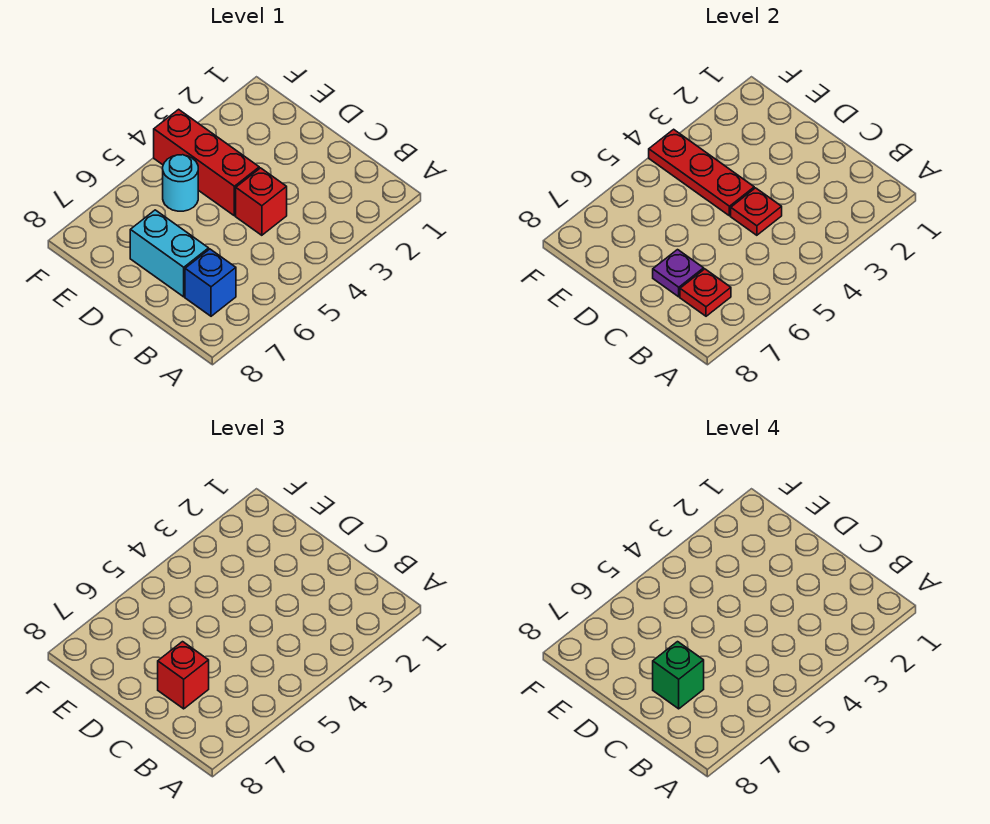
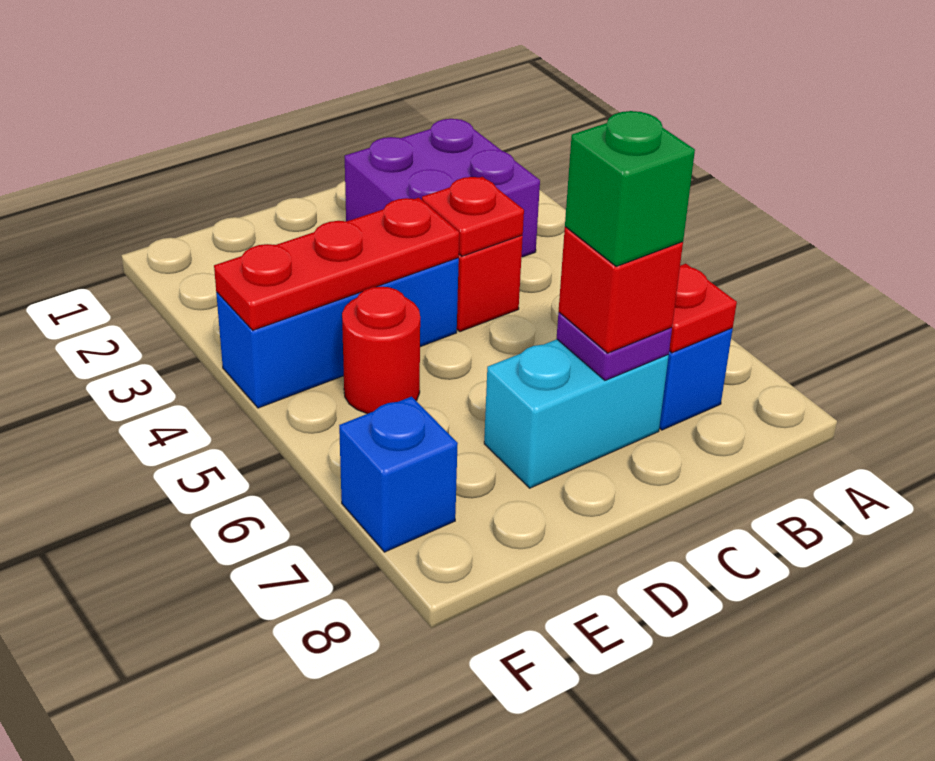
none -> purple 2x2 brick [345,119,540,257]
red 1x3 brick [154,109,259,216] -> blue 1x3 brick [216,258,459,408]
cyan 1x1 round brick [163,155,198,211] -> red 1x1 round brick [342,287,420,414]
none -> blue 1x1 brick [339,397,458,552]

